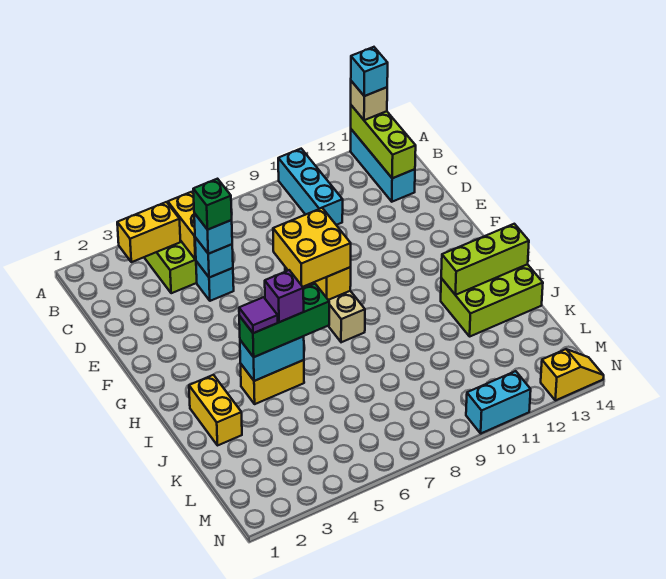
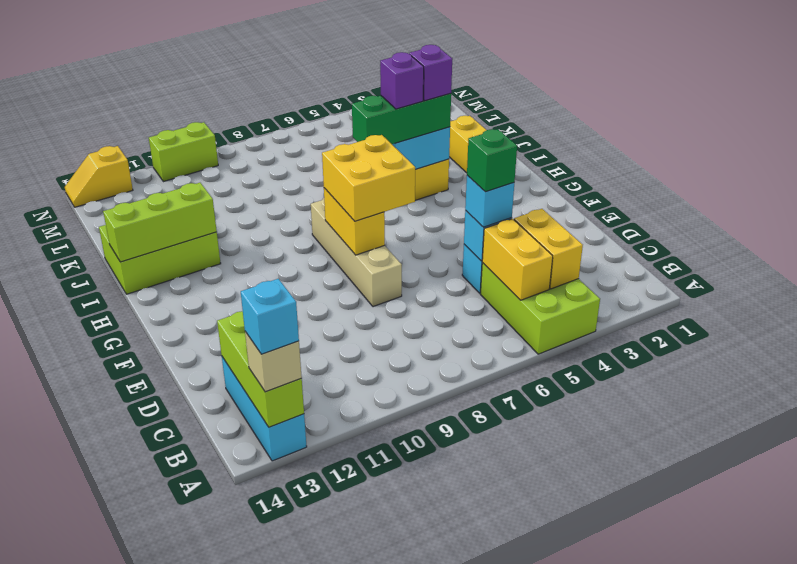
cyan 1x3 brick [278,149,343,225] -> none
yellow 1x2 brick [117,202,180,262] -> yellow 1x2 brick turned to [514,209,583,289]
purple 1x1 tile [239,297,278,333] -> purple 1x1 brick [409,45,452,101]
cyan 1x2 brick [466,371,531,433] -> lime 1x2 brick [149,122,218,182]

